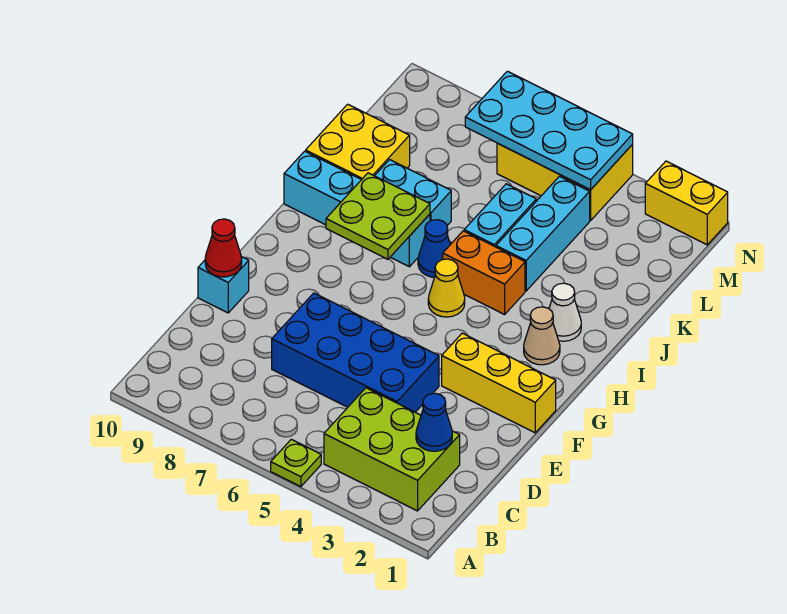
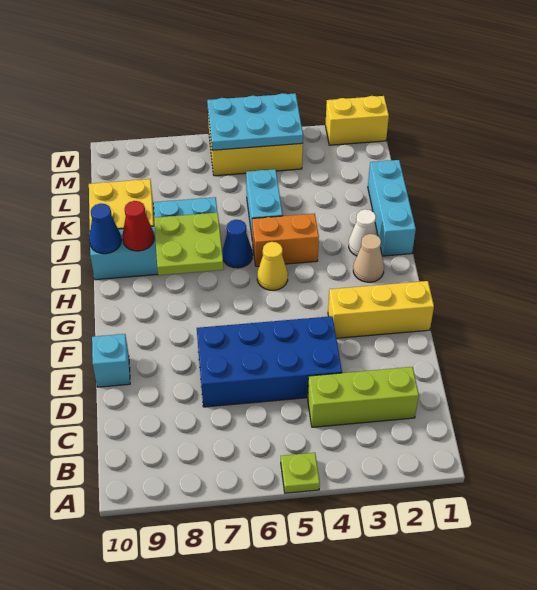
lime 2x3 brick [324,388,460,511] -> lime 1x3 brick [308,367,419,427]
blue 1x1 cone [416,393,452,451] -> blue 1x1 cone moved to [89,203,121,254]
red 1x1 cone [205,219,242,277] -> red 1x1 cone moved to [122,201,154,251]
cyan 1x3 brick [496,176,590,291] -> cyan 1x3 brick moved to [368,160,416,256]
cyan 2x4 plate [465,71,633,190] -> cyan 2x3 plate [207,93,303,150]

